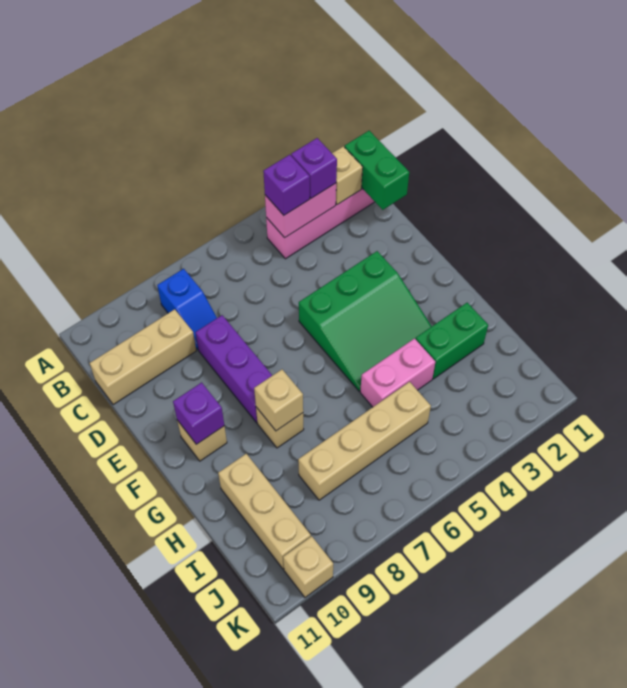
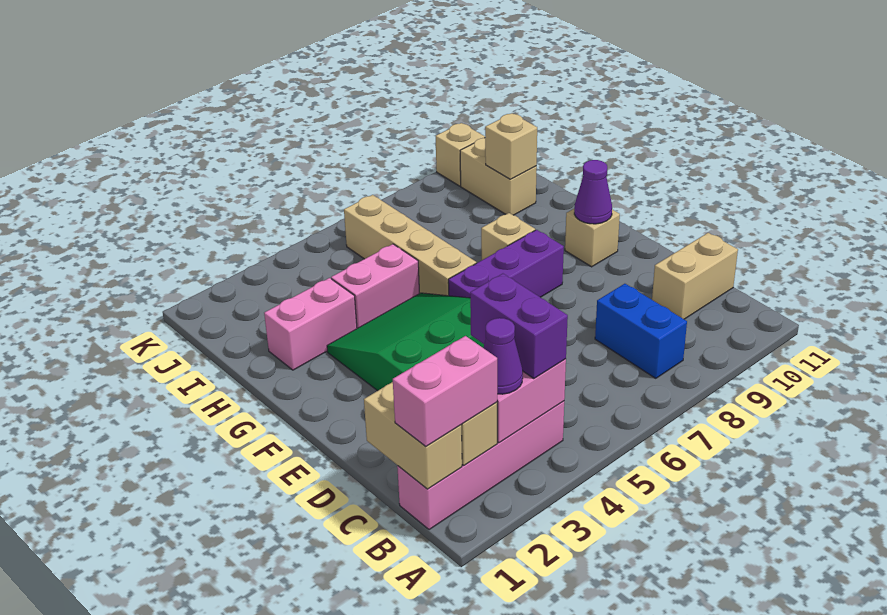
green 1x2 brick [345,131,409,210] -> tan 1x2 brick [364,382,462,489]
none -> pink 1x2 brick [393,336,497,446]
purple 1x1 brick [291,138,337,198] -> purple 1x1 cone [483,318,523,394]
purple 1x1 brick [263,155,310,215] -> purple 1x2 brick [470,274,568,379]
blue 1x2 slope [157,269,217,350] -> blue 1x2 brick [595,284,687,378]
tan 1x3 brick [90,309,196,405] -> tan 1x2 brick [652,233,738,319]
purple 1x3 brick [196,315,272,423] -> purple 1x3 brick turned to [448,230,564,298]
purple 1x1 brick [173,382,224,444] -> purple 1x1 cone [574,160,612,224]
tan 1x1 brick [254,369,303,431] -> tan 1x1 brick moved to [485,114,537,179]
green 1x2 brick [416,303,488,379] -> pink 1x2 brick [264,278,357,370]
tan 1x3 brick [218,454,311,569] -> tan 1x2 brick [460,138,537,215]
tan 1x4 brick [298,382,431,500] -> tan 1x4 brick turned to [344,195,476,296]

